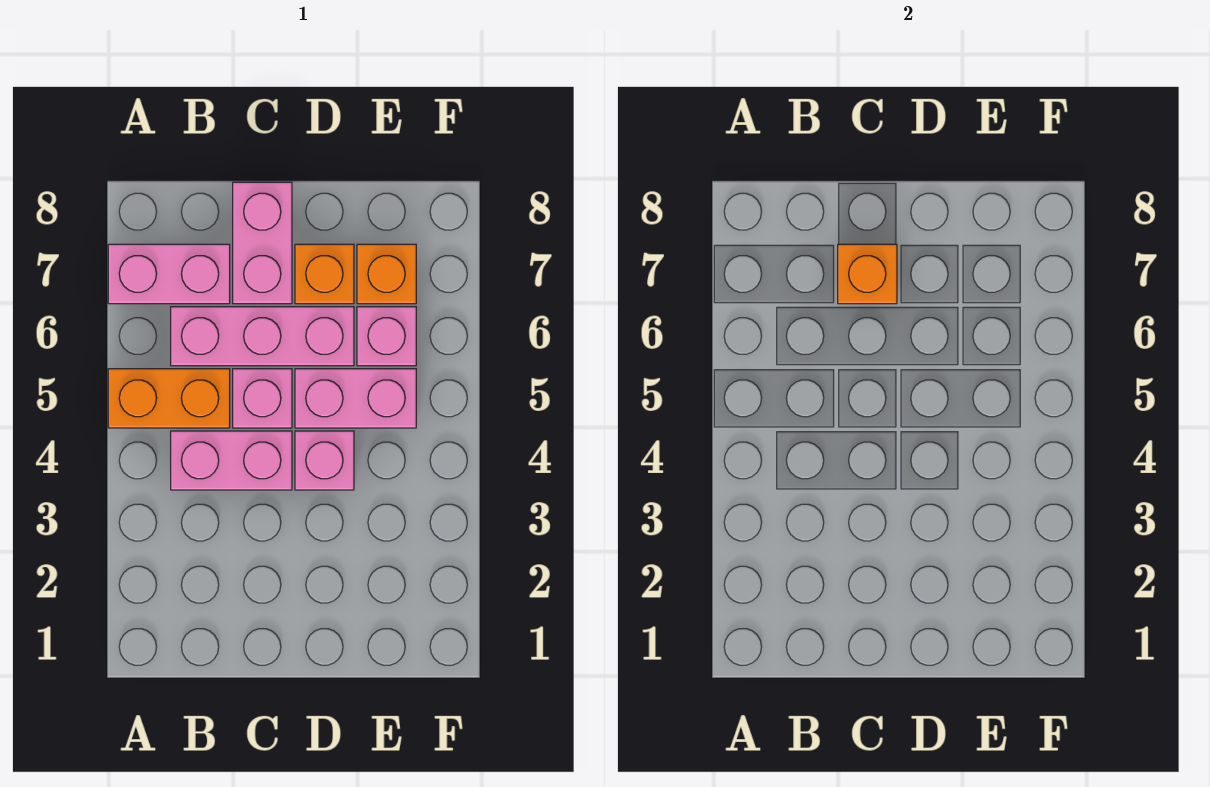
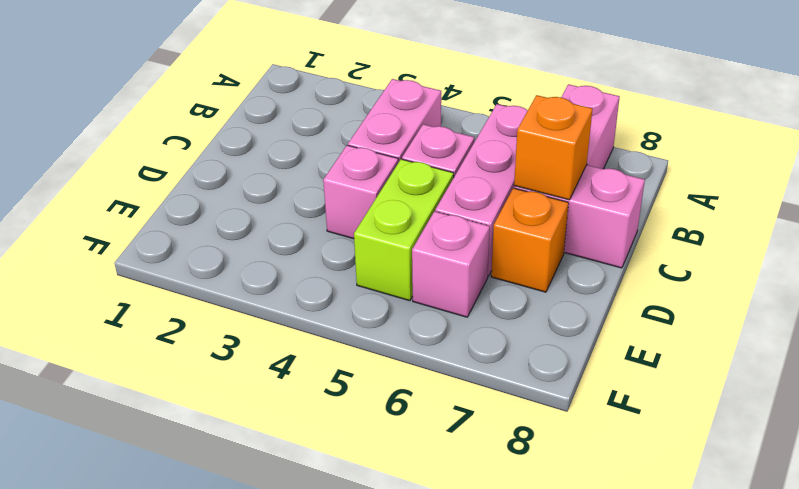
orange 1x2 brick [108,369,230,428] -> none
pink 1x2 brick [295,369,416,428] -> lime 1x2 brick [354,159,454,301]
orange 1x1 brick [357,244,416,304] -> none

